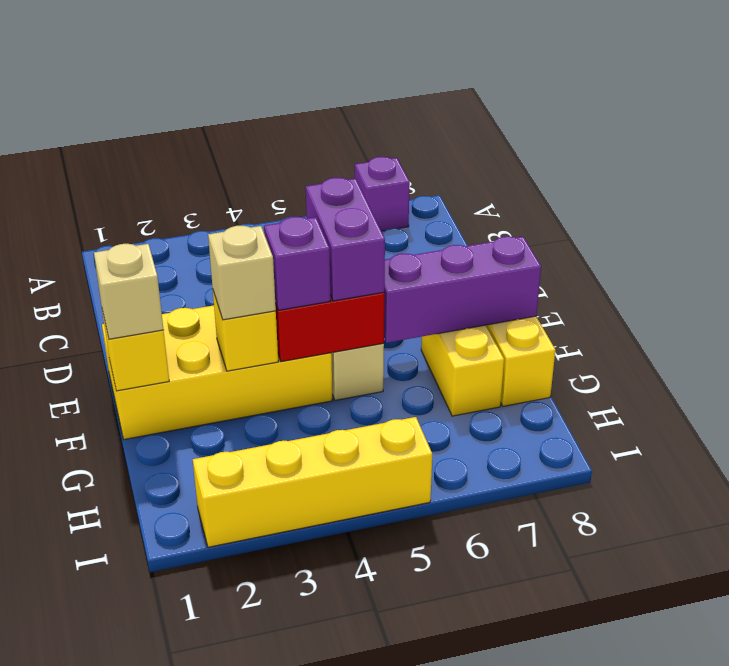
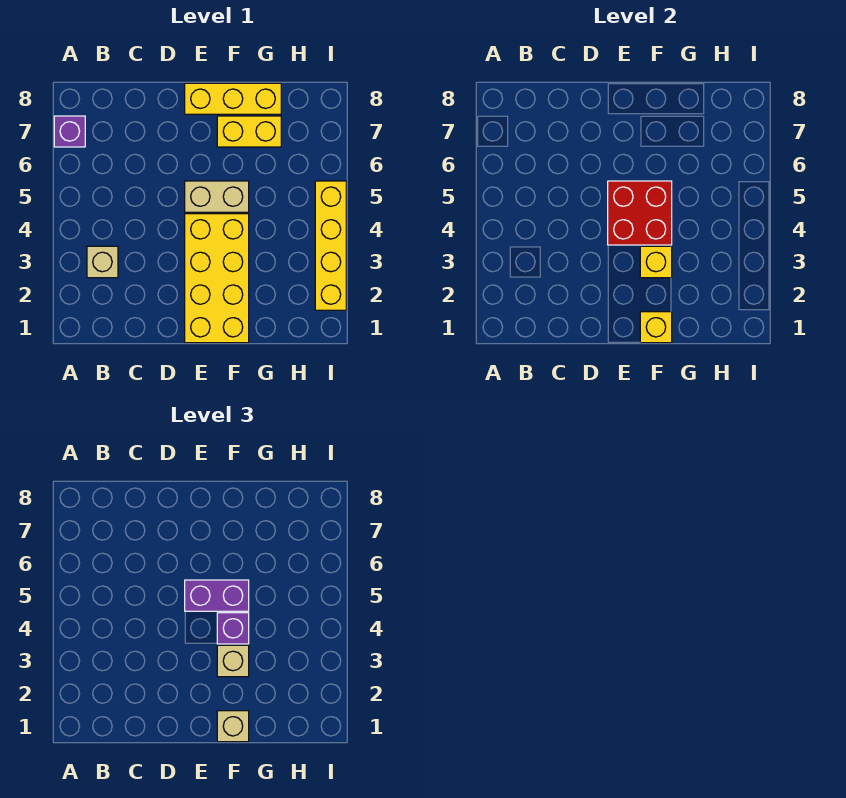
none -> tan 1x1 brick [87,246,118,278]
purple 1x3 brick [384,236,541,343] -> none

